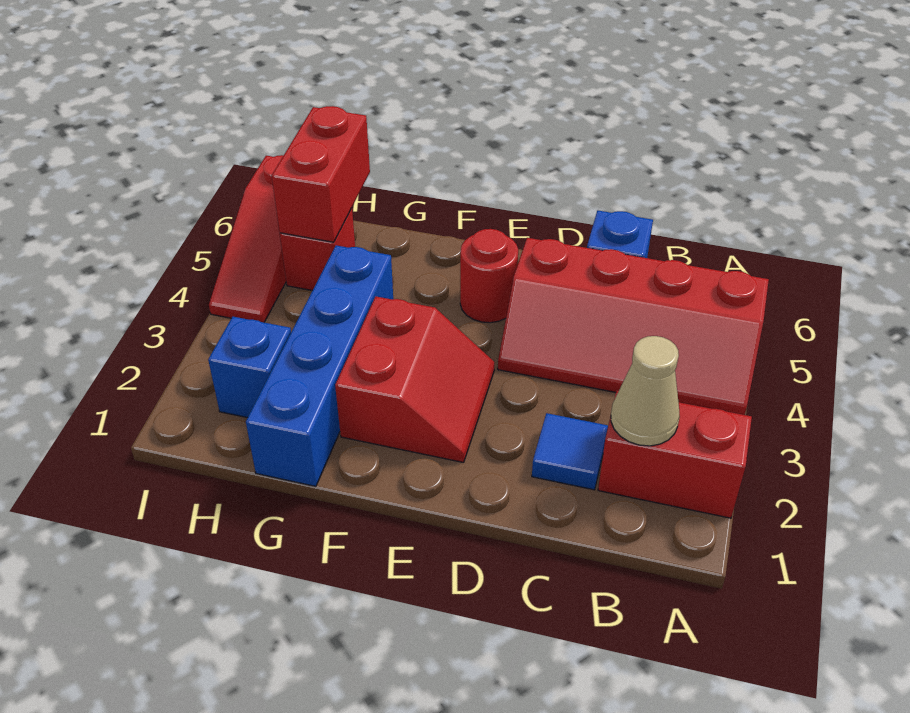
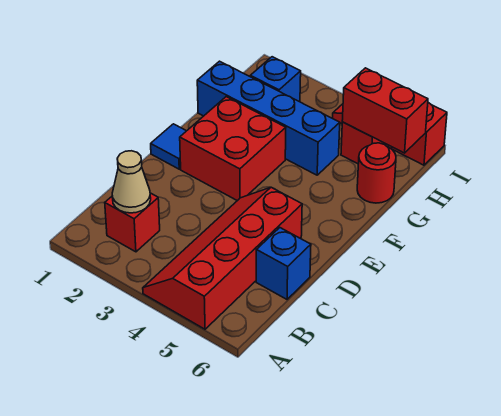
red 1x2 brick [598,391,752,518] -> red 1x1 brick [105,193,160,252]
blue 1x1 tile [532,413,608,490] -> blue 1x1 tile moved to [151,124,186,169]
red 2x2 slope [335,297,494,463] -> red 2x2 brick [180,97,286,201]
red 1x1 round brick [460,229,518,323] -> red 1x1 round brick moved to [357,143,396,203]

